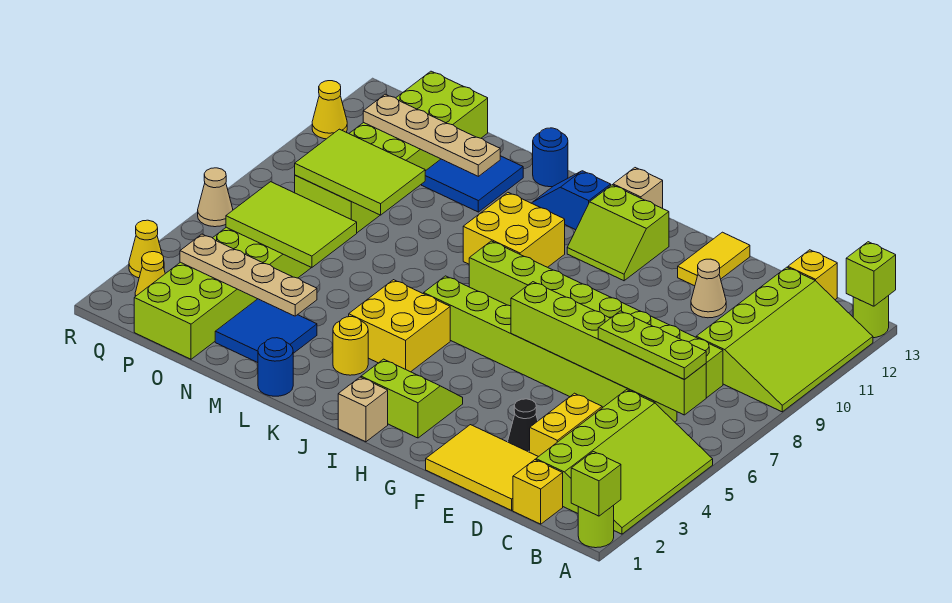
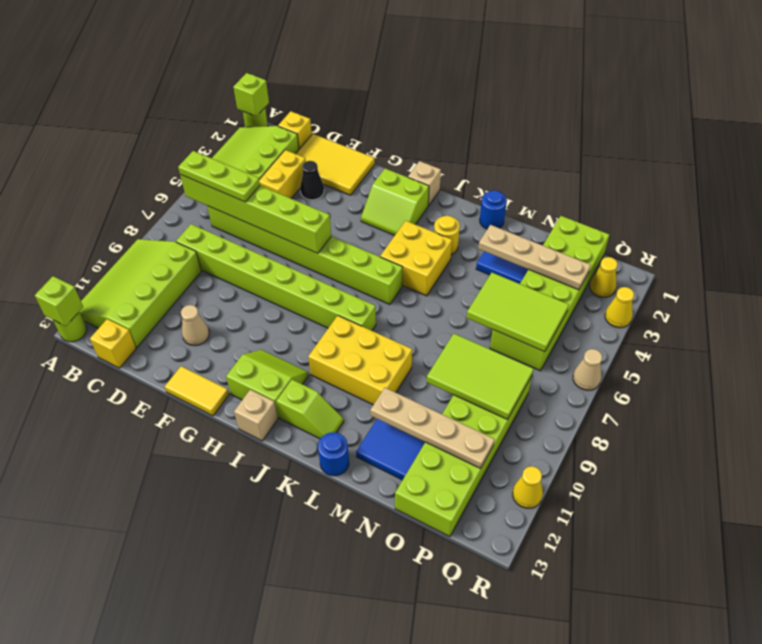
yellow 1x2 tile [678,232,750,286] -> yellow 1x2 tile turned to [165,366,229,416]
yellow 2x2 brick [463,193,565,267] -> yellow 2x3 brick [308,316,412,405]
blue 1x2 slope [532,171,611,230] -> lime 1x2 slope [276,380,344,439]

